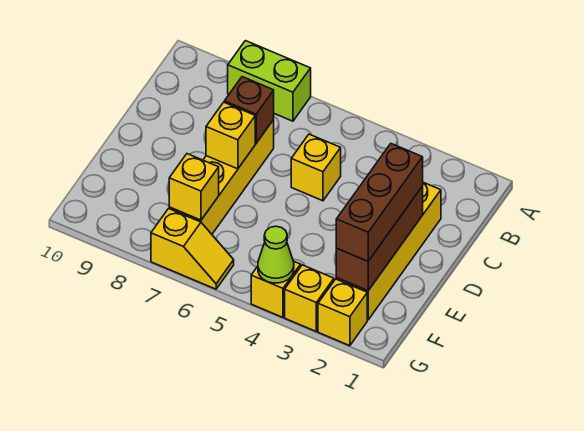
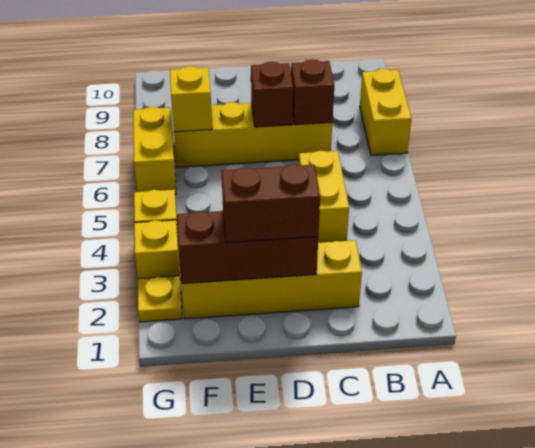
lime 1x2 brick [228,41,311,121] -> yellow 1x2 brick [360,69,411,155]
yellow 1x1 brick [291,134,341,201] -> yellow 1x2 brick [299,151,349,243]
brown 1x3 brick [336,144,423,261] -> brown 1x2 brick [222,164,320,243]
yellow 1x1 brick [206,102,255,169] -> brown 1x1 brick [251,62,293,127]
yellow 1x1 brick [318,279,367,346] -> yellow 1x1 plate [138,276,182,322]
lime 1x1 cone [258,226,294,283] -> none
yellow 1x2 slope [151,209,234,289] -> yellow 1x2 brick [133,107,176,195]

